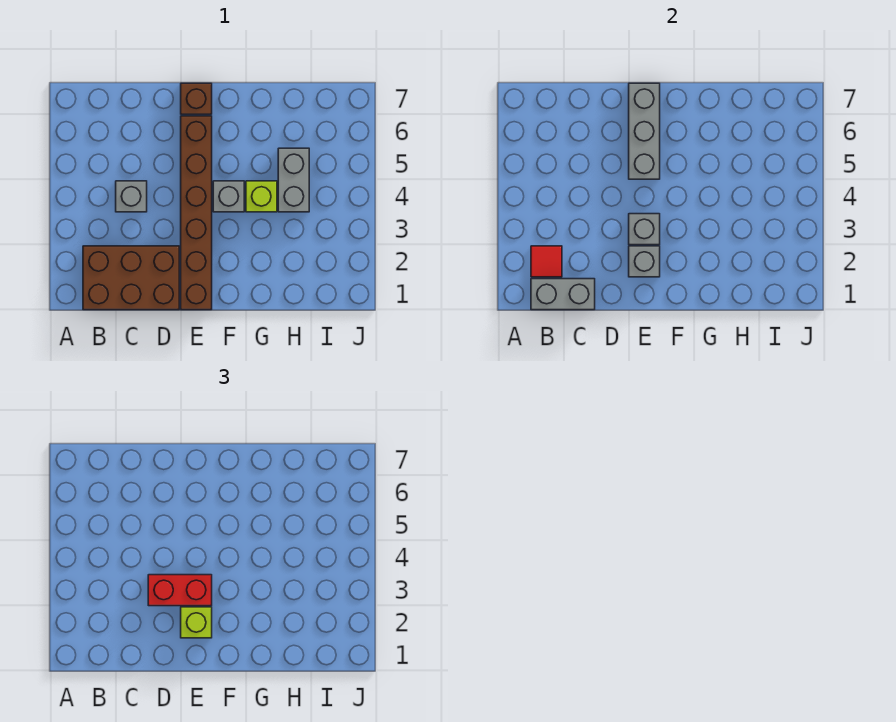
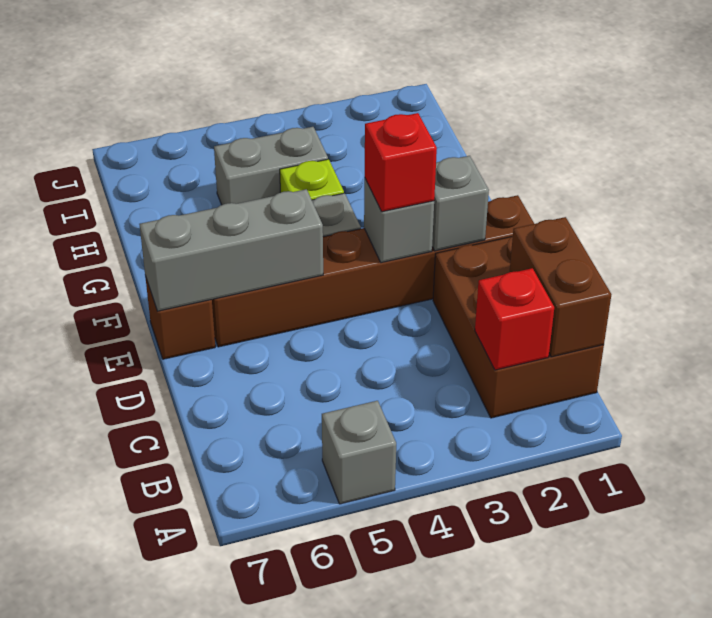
grey 1x2 brick [531,279,595,310] -> brown 1x2 brick [510,217,611,357]
red 1x1 tile [531,246,562,277] -> red 1x1 brick [475,268,554,370]
grey 1x1 brick [116,181,147,212] -> grey 1x1 brick moved to [322,401,396,504]
red 1x2 brick [148,575,212,606] -> red 1x1 brick [365,113,437,212]
lime 1x1 brick [181,607,212,638] -> none

